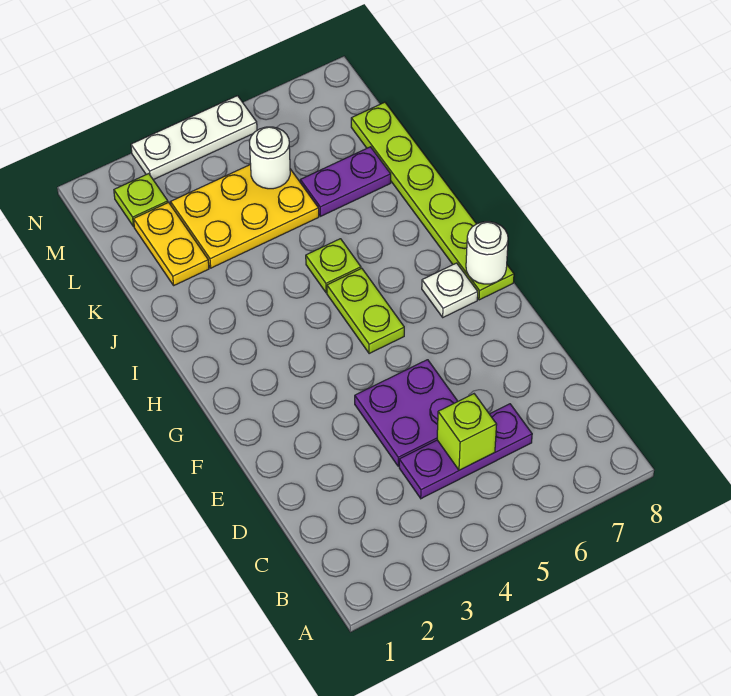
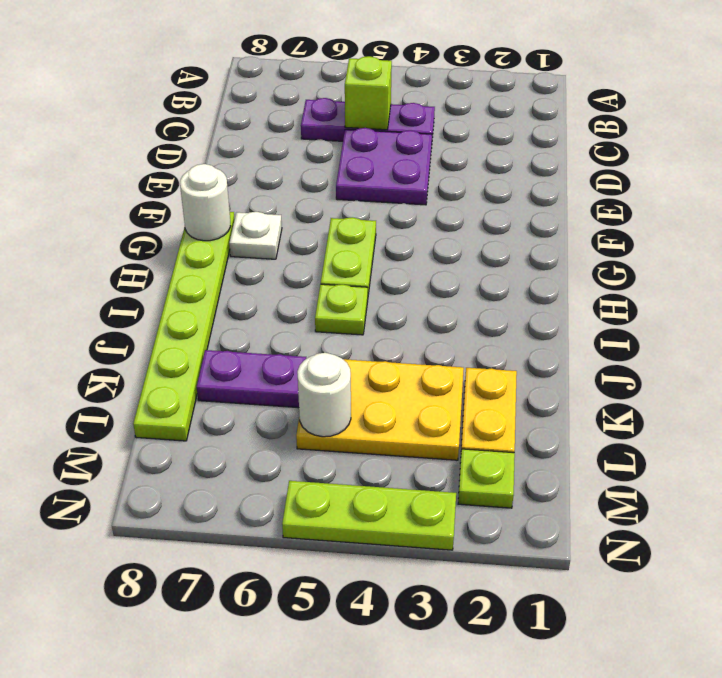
white 1x3 plate [131,96,257,180] -> lime 1x3 plate [282,481,456,550]

